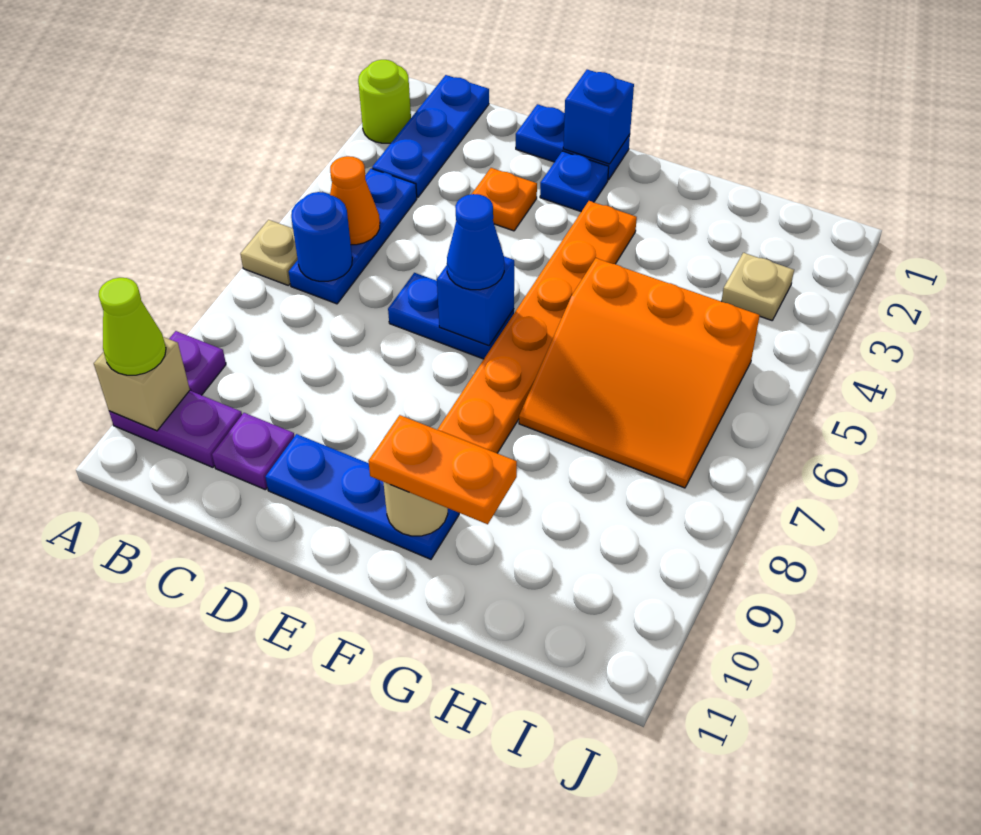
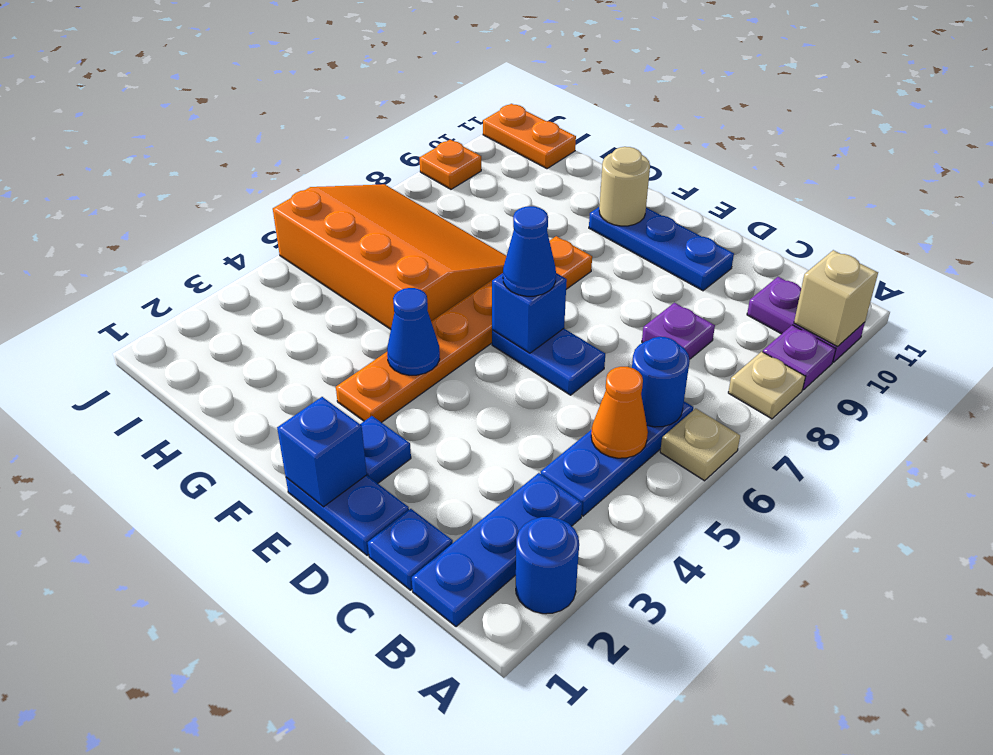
lime 1x1 round brick [358,60,411,143] -> blue 1x1 round brick [516,517,579,614]
lime 1x1 cone [99,278,166,375] -> none
none -> blue 1x1 plate [368,509,453,590]
purple 1x1 plate [212,413,294,490] -> purple 1x1 plate moved to [642,303,715,359]
orange 1x1 plate [472,168,537,231] -> orange 1x1 plate moved to [420,140,481,189]
none -> blue 1x1 cone [387,288,440,375]
orange 1x2 plate [368,415,517,524] -> orange 1x2 plate moved to [483,104,576,169]
orange 3x3 slope [519,258,760,488] -> orange 3x4 slope [273,184,506,329]
tan 1x1 plate [721,253,794,320] -> tan 1x1 plate moved to [728,352,805,419]

